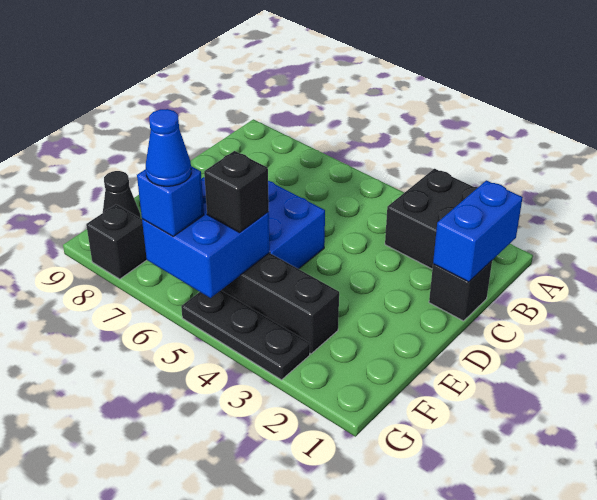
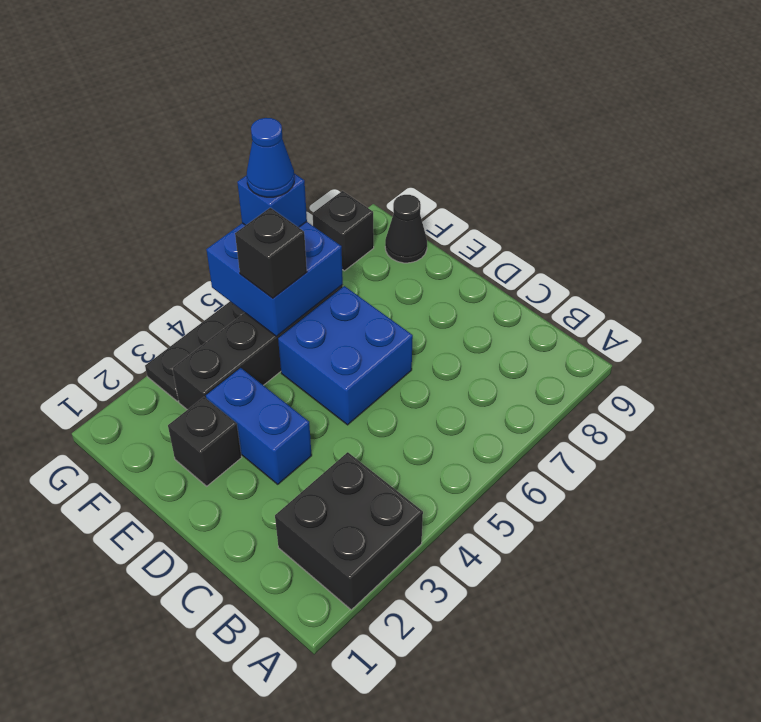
blue 1x2 brick [433,180,523,282] -> blue 1x2 brick moved to [206,368,312,484]
black 1x1 brick [429,261,492,321] -> black 1x1 brick moved to [168,397,242,486]

